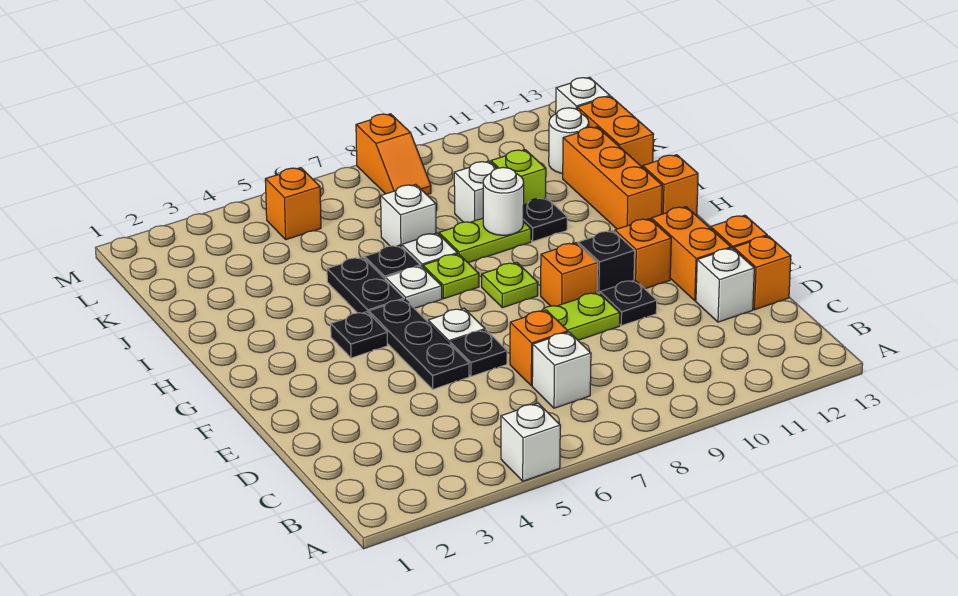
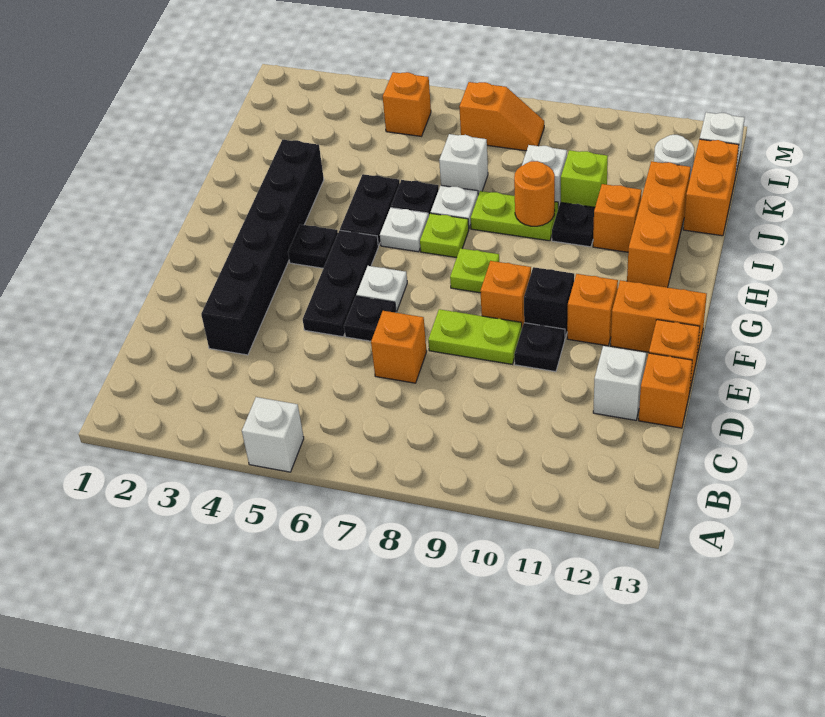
white 1x1 brick [532,332,591,408] -> none
none -> black 1x6 brick [201,140,324,355]
orange 1x2 brick [651,207,731,301] -> orange 1x2 brick turned to [611,280,707,356]
orange 1x1 brick [643,155,698,215] -> orange 1x1 brick moved to [593,184,642,252]
white 1x1 round brick [483,167,524,235] -> orange 1x1 round brick [514,161,555,226]
orange 1x2 slope [356,114,431,195] -> orange 1x2 slope turned to [459,82,544,151]

